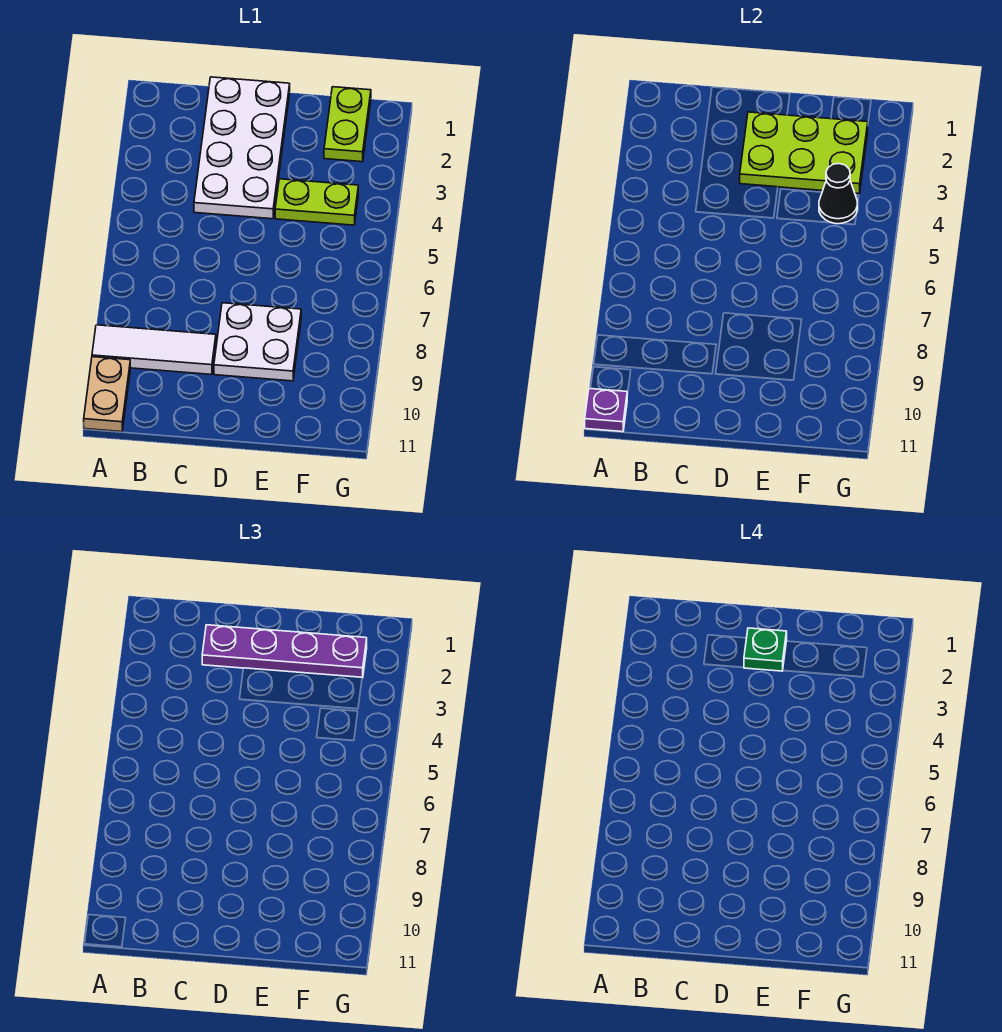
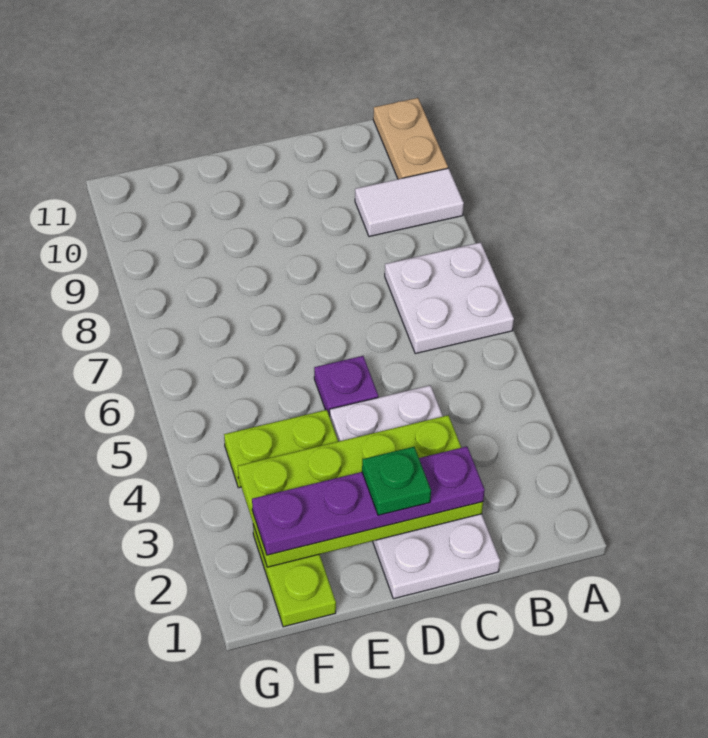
white 1x3 tile [92,325,216,375] -> white 1x2 tile [355,168,464,237]
purple 1x1 plate [585,389,627,432] -> purple 1x1 plate moved to [314,356,378,416]
lime 2x3 plate [740,112,868,193] -> lime 2x4 plate [238,415,483,567]
white 2x2 plate [214,303,301,381] -> white 2x2 plate moved to [385,242,514,354]
black 1x1 cone [819,164,858,224] -> none

